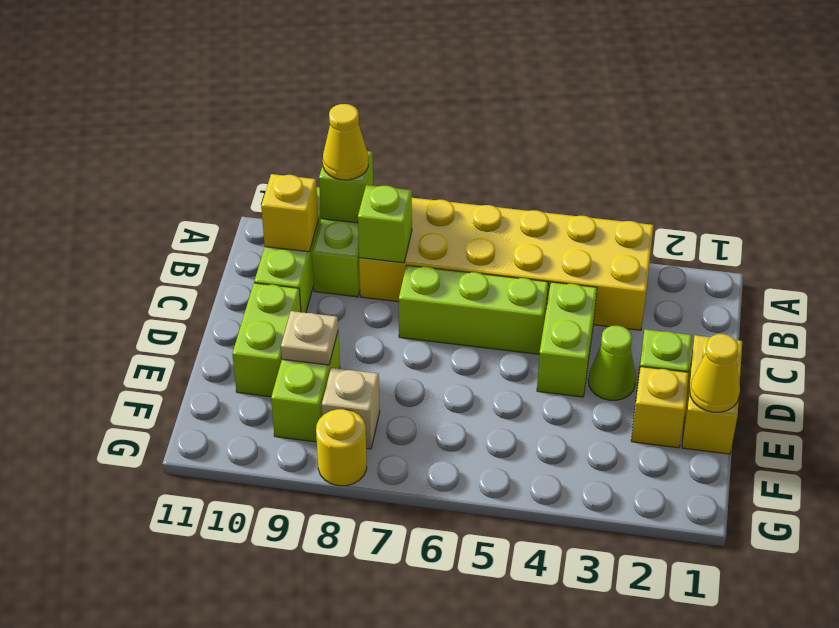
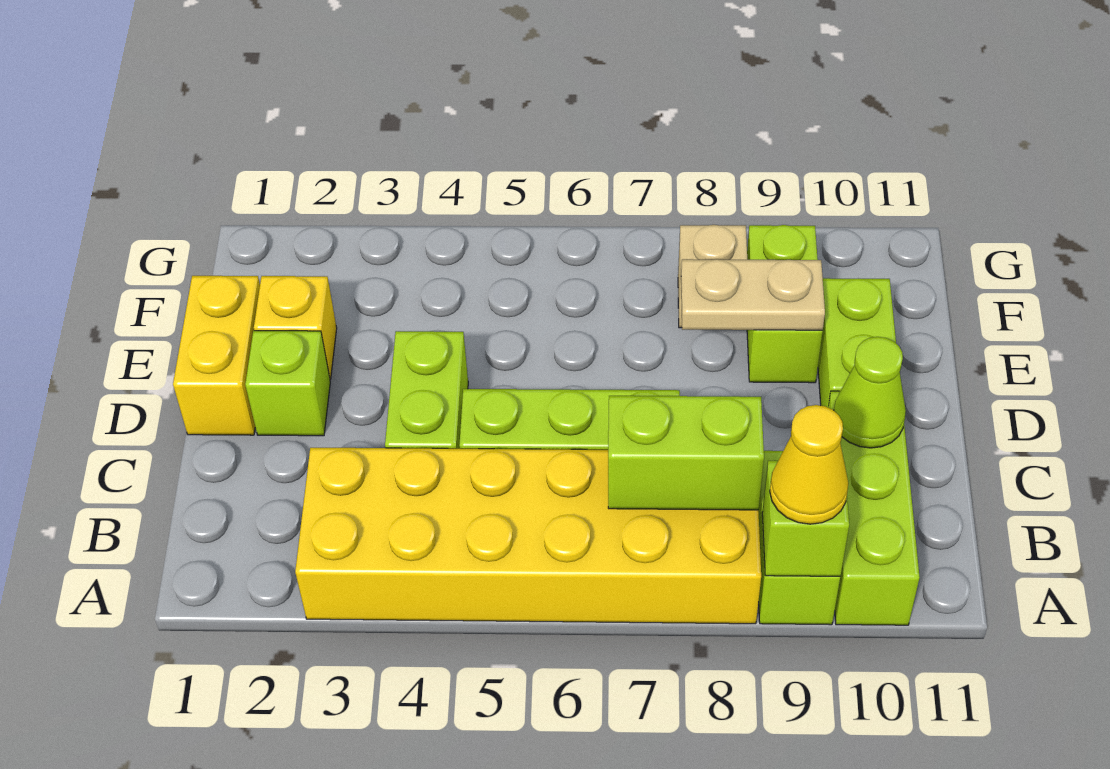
lime 1x1 brick [358,185,412,263] -> lime 1x2 brick [608,396,764,510]
yellow 1x1 brick [261,174,318,252] -> none
lime 1x1 cone [588,326,636,400] -> lime 1x1 cone moved to [834,337,906,448]
yellow 1x1 cone [690,334,740,412] -> none
tan 1x1 plate [281,311,338,365] -> tan 1x2 plate [681,259,825,330]
yellow 1x1 round brick [316,409,367,486] -> none

